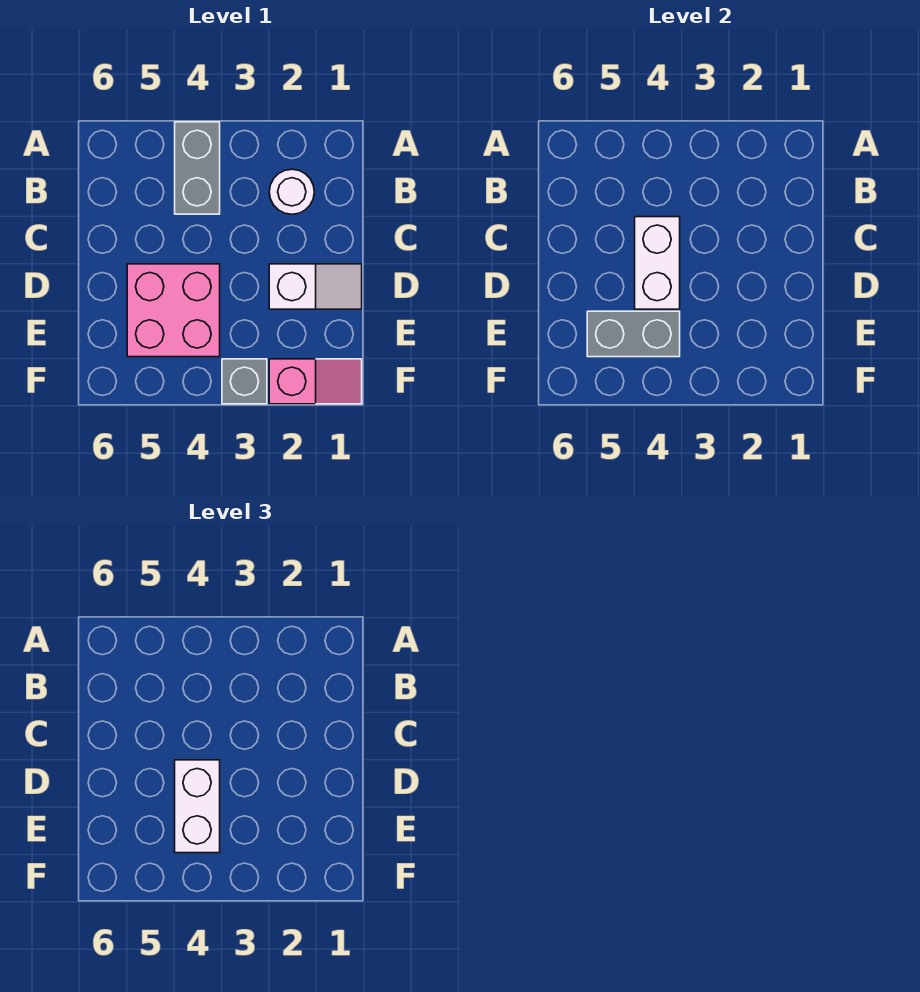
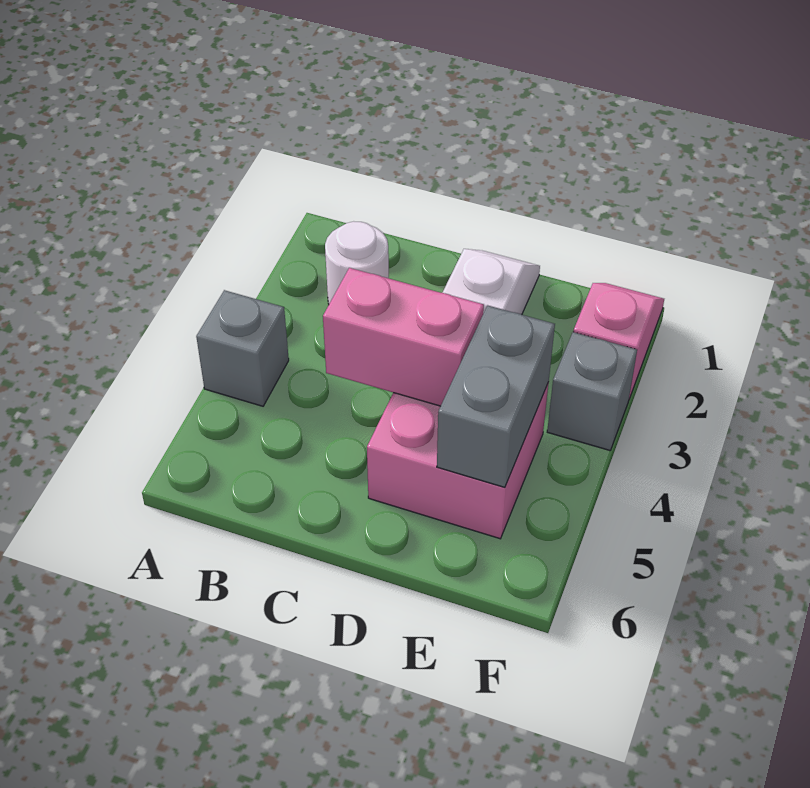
grey 1x2 brick [175,122,220,214] -> grey 1x1 brick [196,290,289,406]
white 1x2 brick [635,217,680,309] -> pink 1x2 brick [323,268,484,406]
white 1x2 brick [175,760,220,853] -> none

